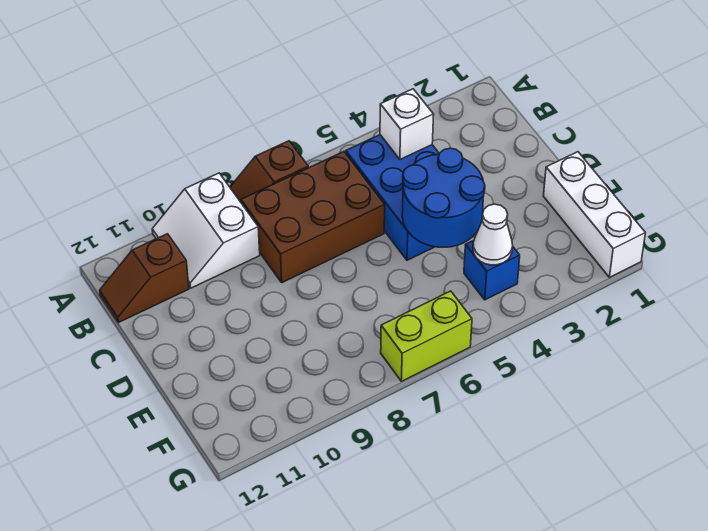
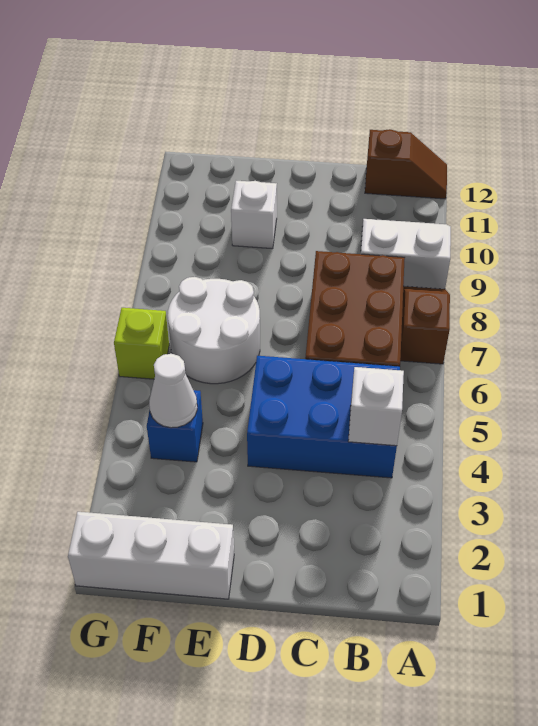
brown 1x2 slope [100,234,189,323] -> brown 1x2 slope turned to [365,129,447,199]
blue 2x2 round brick [402,148,485,247] -> none
none -> white 2x2 round brick [168,277,260,384]
none -> white 1x1 brick [231,181,277,249]
lime 1x2 brick [381,291,472,381] -> lime 1x1 brick [114,308,169,379]

